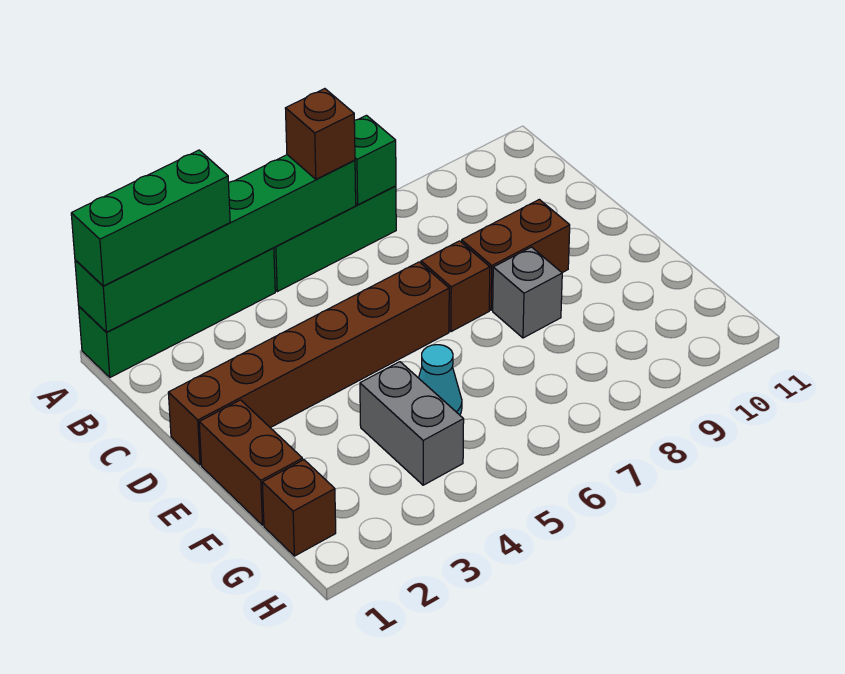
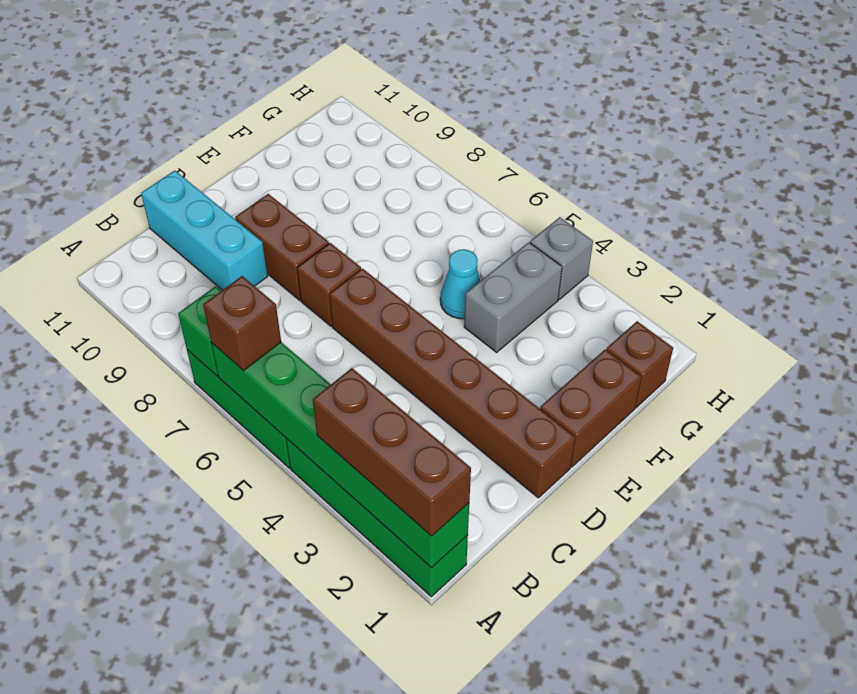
green 1x3 brick [71,150,230,286] -> brown 1x3 brick [313,368,471,536]
none -> cyan 1x3 brick [141,170,268,290]
grey 1x1 brick [493,247,562,338] -> grey 1x1 brick moved to [530,217,593,299]

